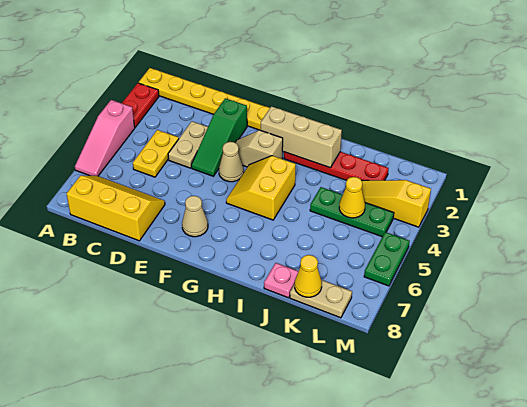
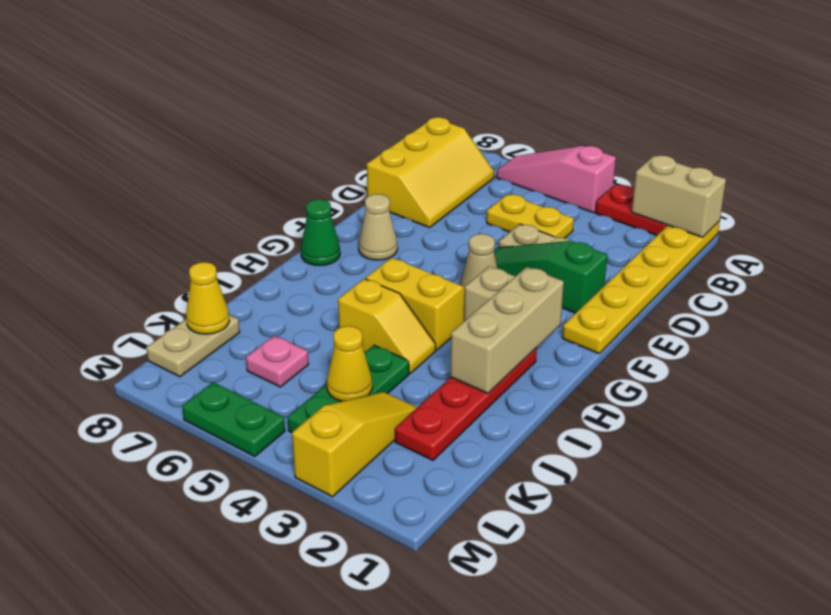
none -> tan 1x2 brick [632,155,726,237]
none -> green 1x1 cone [301,199,340,266]
none -> yellow 1x2 slope [338,279,436,373]
pink 1x1 plate [264,263,298,298] -> pink 1x1 plate moved to [246,335,309,387]

